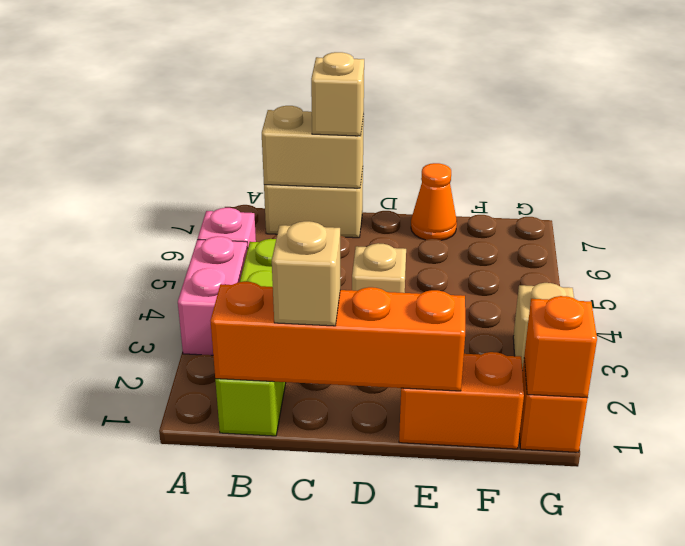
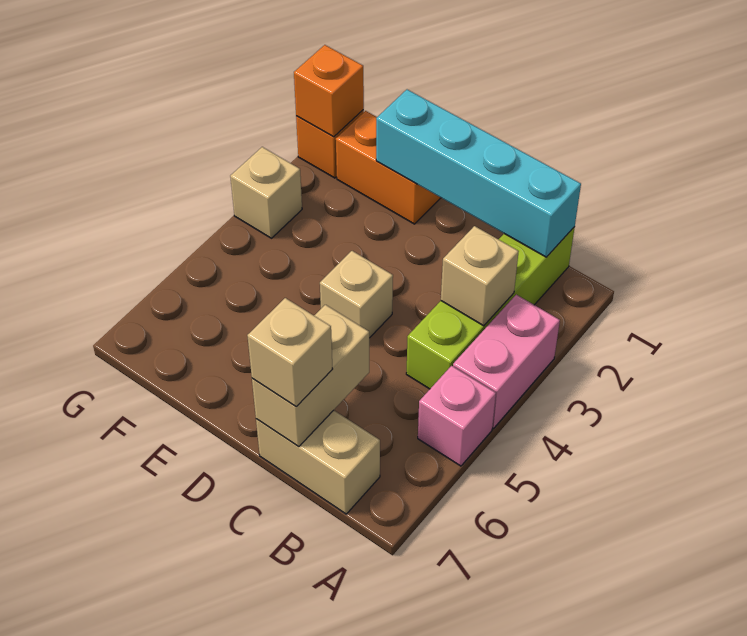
orange 1x4 brick [211,282,465,391] -> cyan 1x4 brick [376,90,581,257]
tan 1x2 brick [262,106,364,188] -> tan 1x2 brick turned to [252,305,369,447]
tan 1x1 brick [272,221,340,326] -> tan 1x1 brick moved to [441,226,519,326]
orange 1x1 cone [411,163,457,240] -> none

